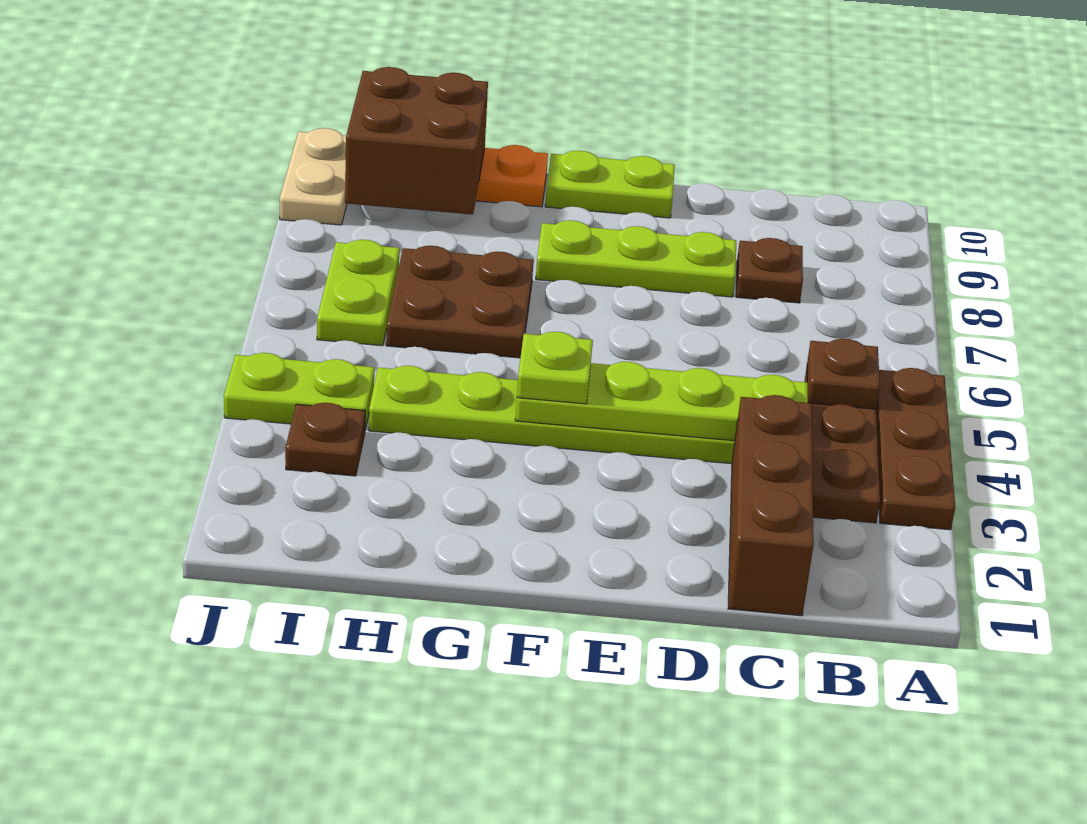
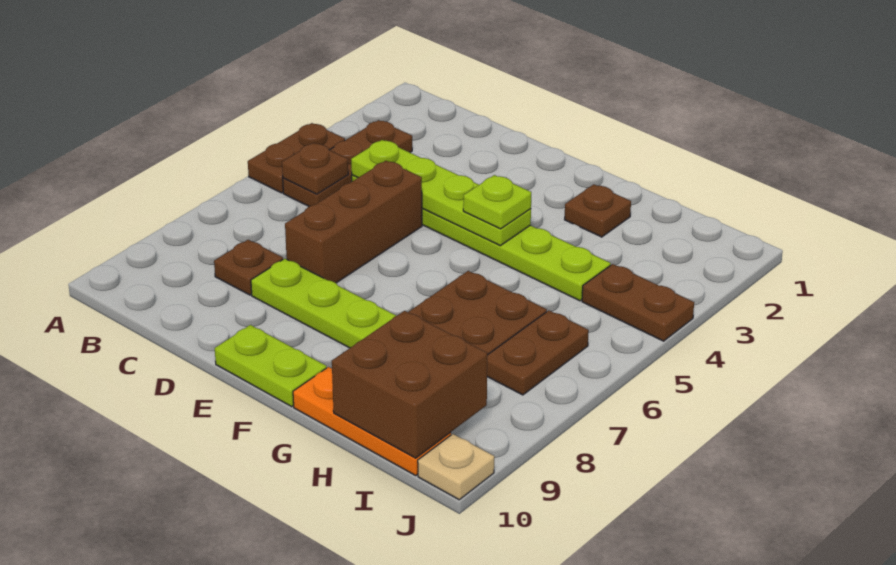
brown 1x3 plate [876,368,955,530] -> brown 1x2 plate [248,123,345,193]
brown 1x3 brick [728,395,814,616] -> brown 1x3 brick moved to [285,161,422,283]
brown 1x1 plate [285,403,365,476] -> brown 1x1 plate moved to [565,184,631,237]
lime 1x2 plate [224,353,374,430] -> brown 1x2 plate [582,264,694,341]
lime 1x2 plate [317,240,399,346] -> brown 1x2 plate [487,311,589,395]
tan 1x2 plate [280,128,347,225] -> tan 1x1 plate [418,434,494,500]

